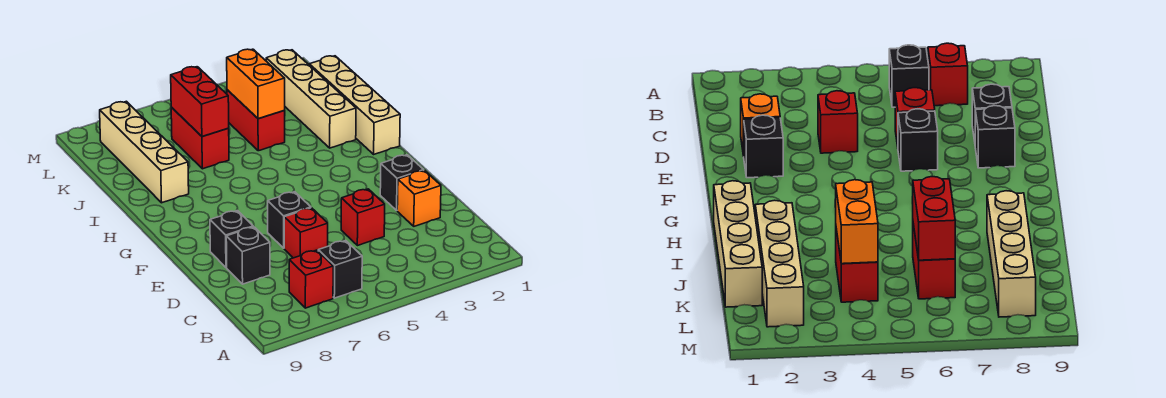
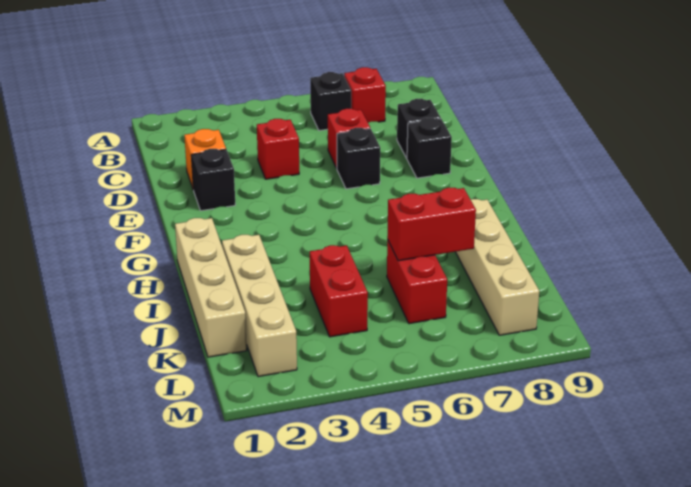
orange 1x2 brick [227,49,285,119] -> none
red 1x2 brick [171,67,229,137] -> red 1x2 brick turned to [387,188,476,261]

